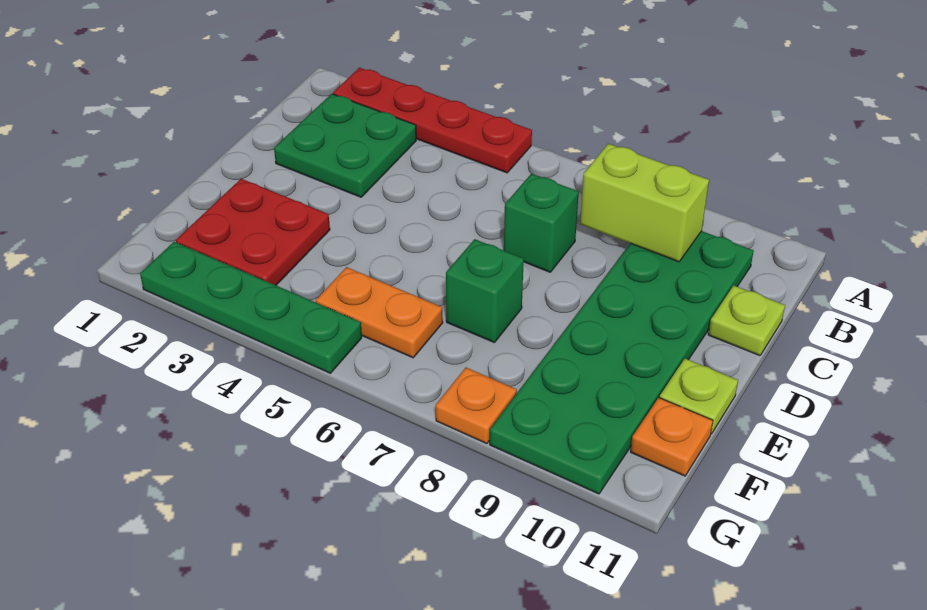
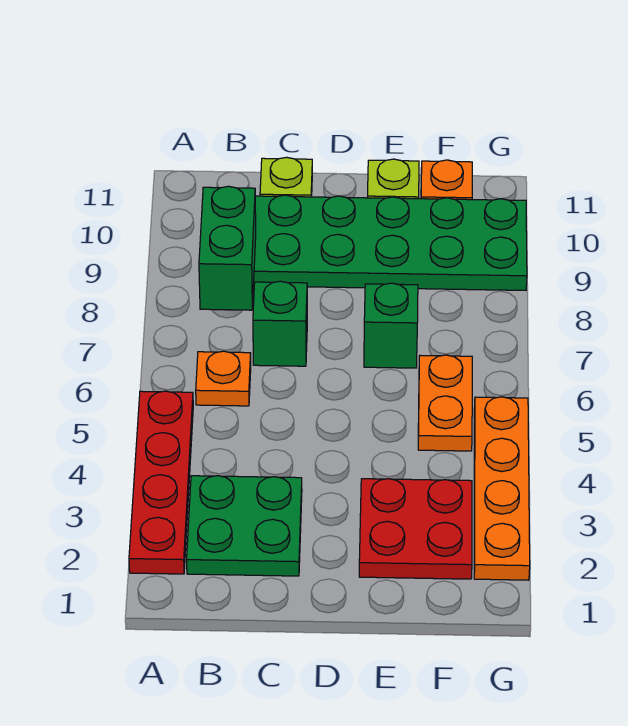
lime 1x2 brick [580,144,709,262] -> green 1x2 brick [199,186,256,310]
green 1x4 plate [140,242,362,373] -> orange 1x4 plate [474,397,530,580]
orange 1x1 plate [436,368,517,444] -> orange 1x1 plate moved to [196,351,251,406]

